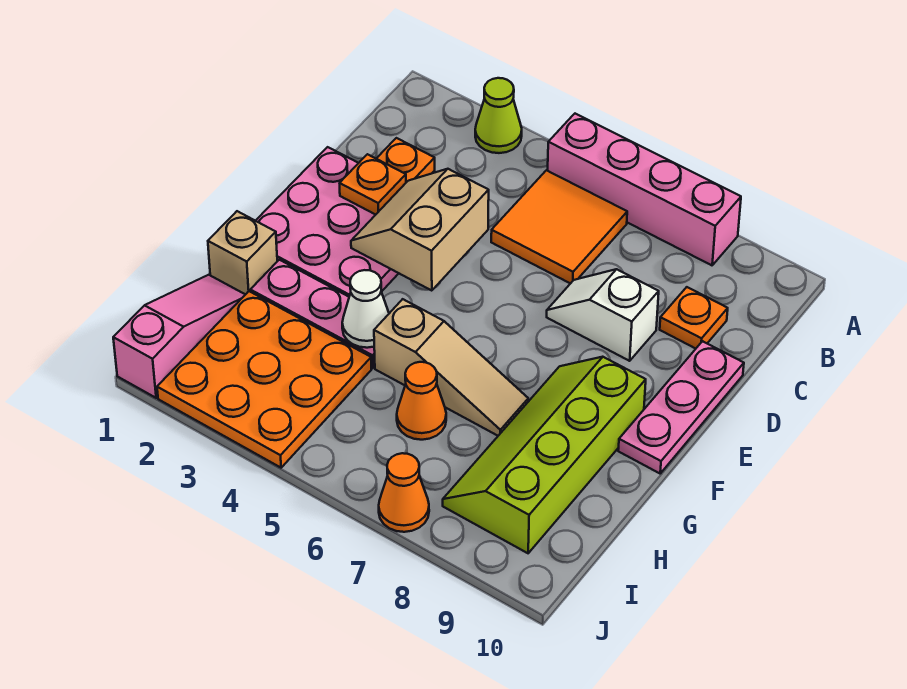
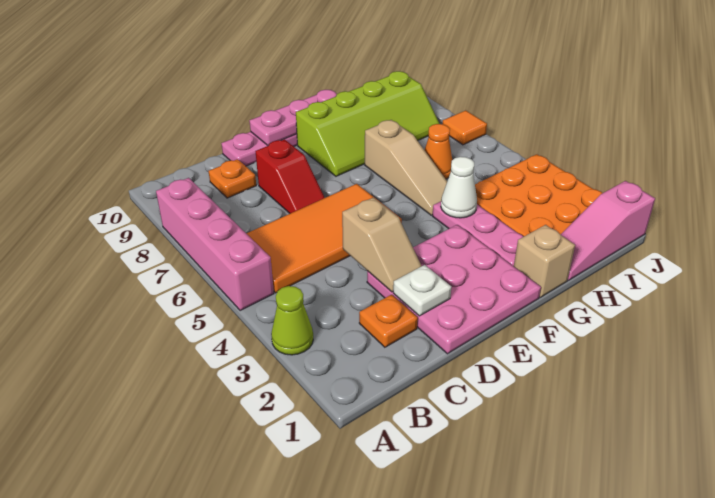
orange 2x2 tile [491,170,627,284] -> orange 2x4 tile [246,184,402,293]
orange 1x1 plate [340,154,406,215] -> white 1x1 plate [393,265,451,316]
tan 2x2 slope [351,169,489,291] -> tan 1x2 slope [342,197,421,292]
white 1x2 slope [547,269,659,361] -> red 1x2 slope [255,139,325,214]
none -> pink 1x3 plate [249,90,337,145]
tan 1x3 slope [374,299,528,436] -> tan 1x3 slope turned to [365,120,447,215]
orange 1x1 cone [379,453,429,532] -> orange 1x1 tile [442,110,487,145]

